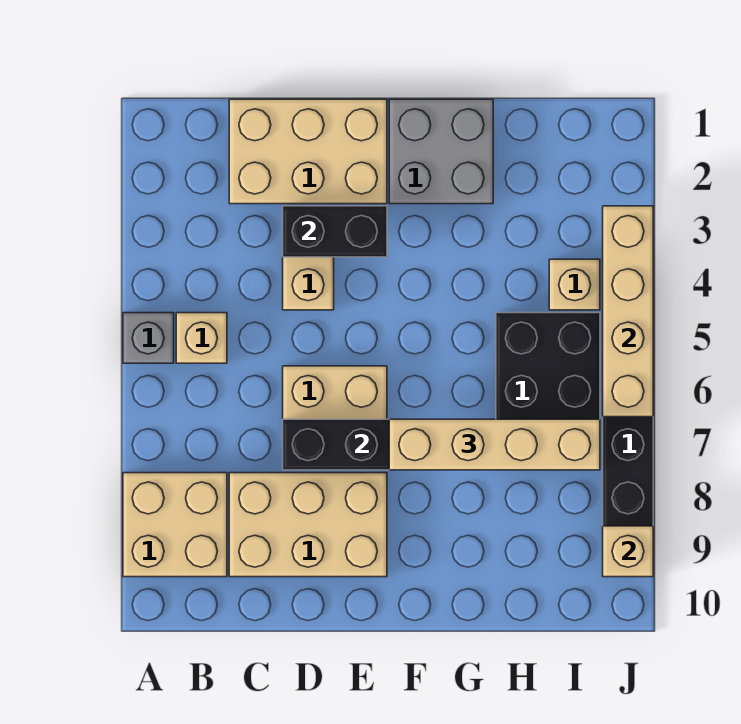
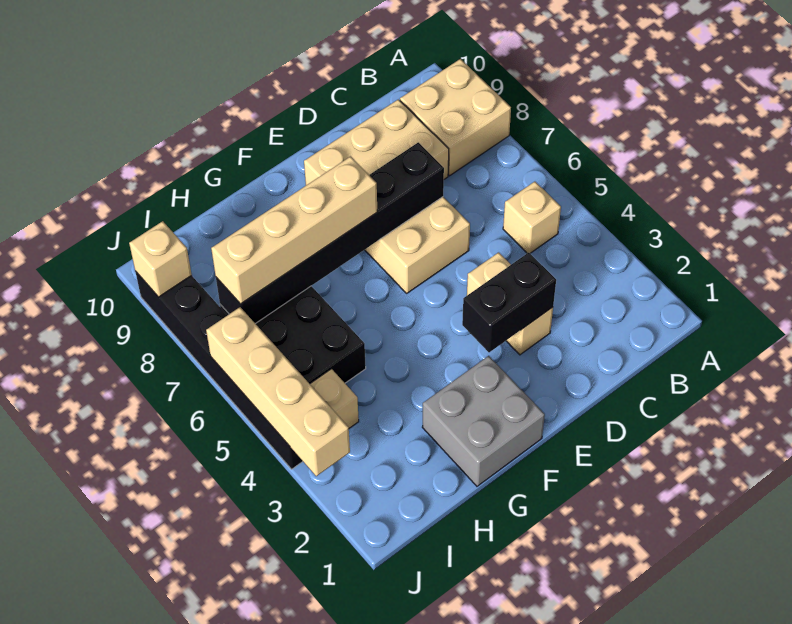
grey 1x1 brick [123,313,174,363] -> none
tan 2x3 brick [229,99,387,204] -> none

